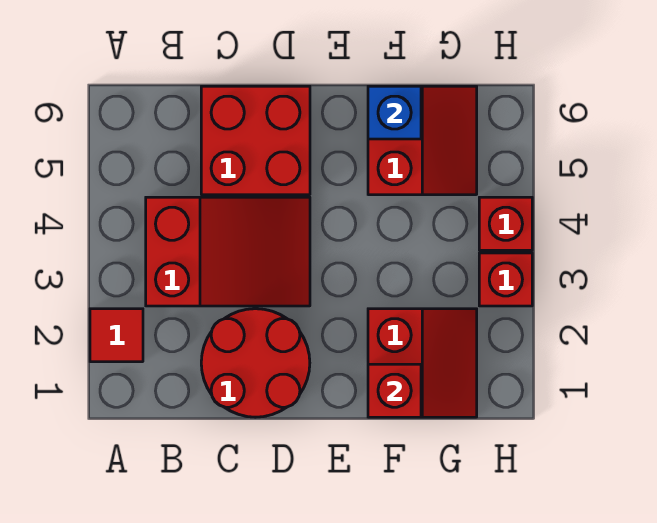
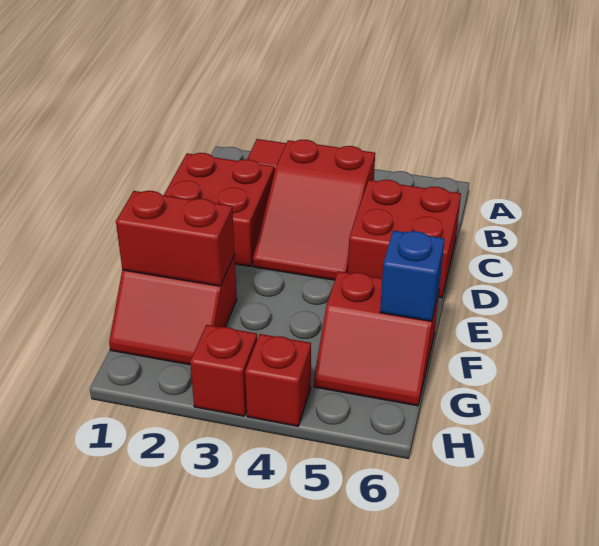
red 2x2 round brick [201,309,310,417] -> red 2x2 brick [164,153,274,267]
red 1x1 brick [368,364,421,417] -> red 1x2 brick [116,191,235,286]

